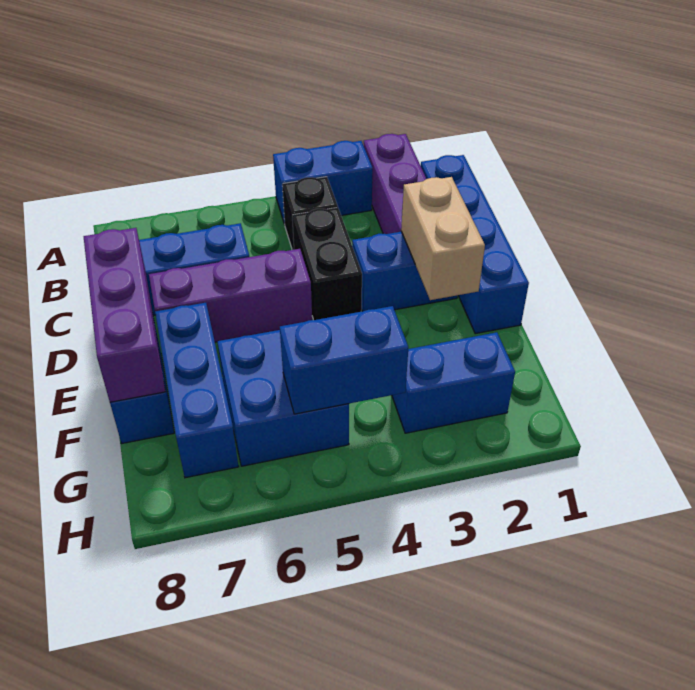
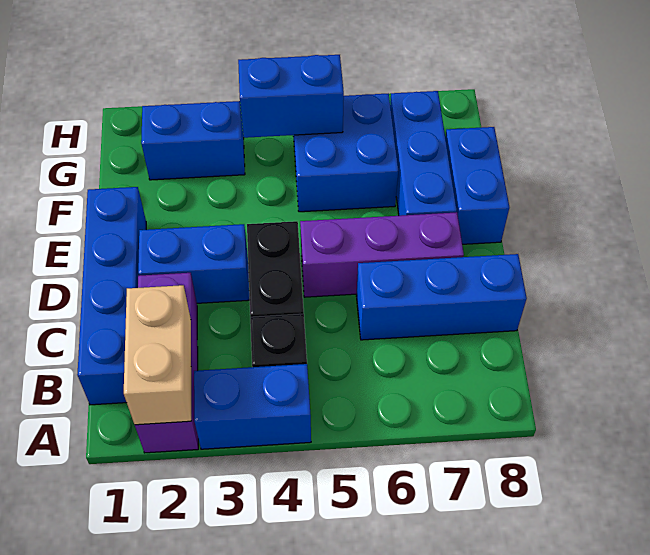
tan 1x2 brick [401,177,485,300] -> tan 1x2 brick moved to [124,285,191,425]
purple 1x3 brick [84,228,166,402] -> none

